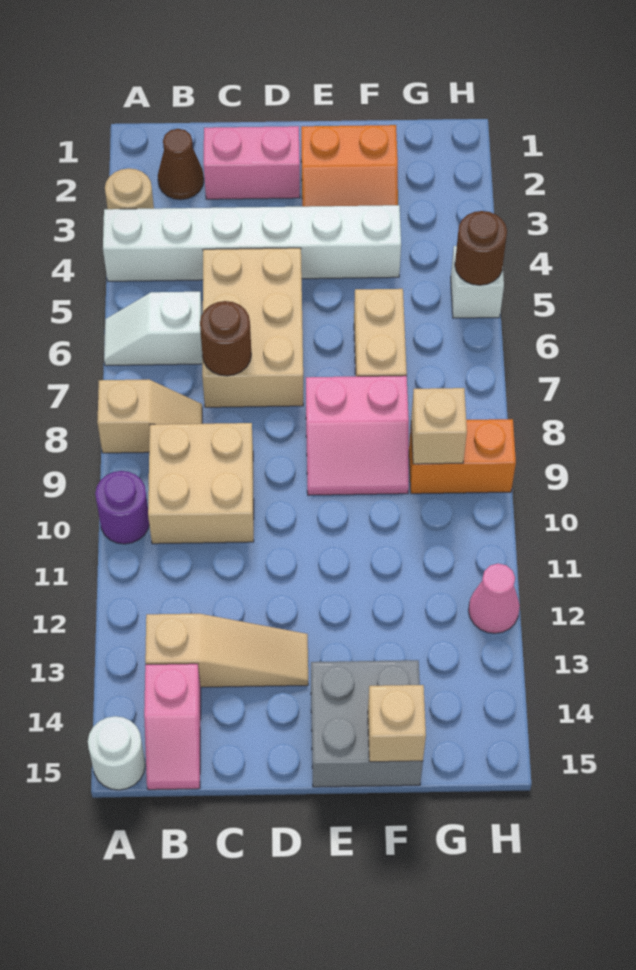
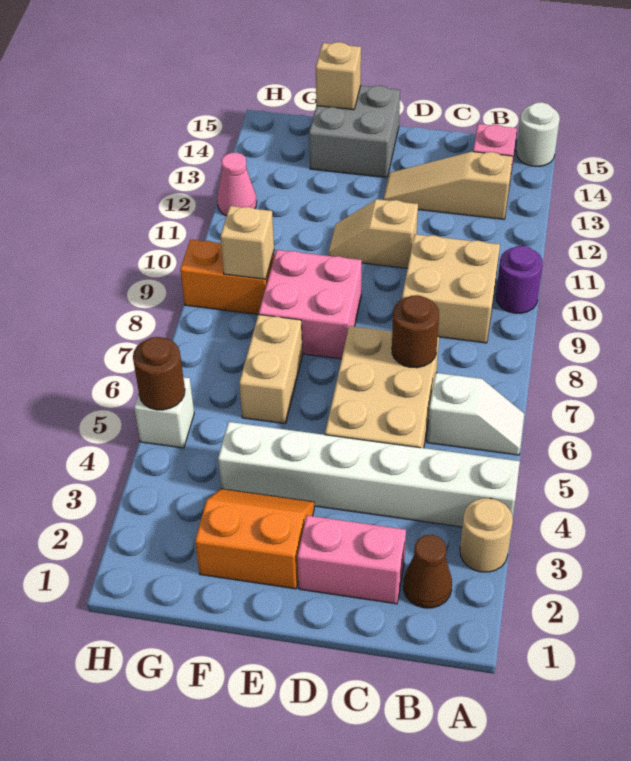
tan 1x2 slope [97,379,202,453] -> tan 1x2 slope moved to [328,199,418,268]
pink 2x2 slope [306,376,409,495] -> pink 2x2 brick [259,250,362,359]

